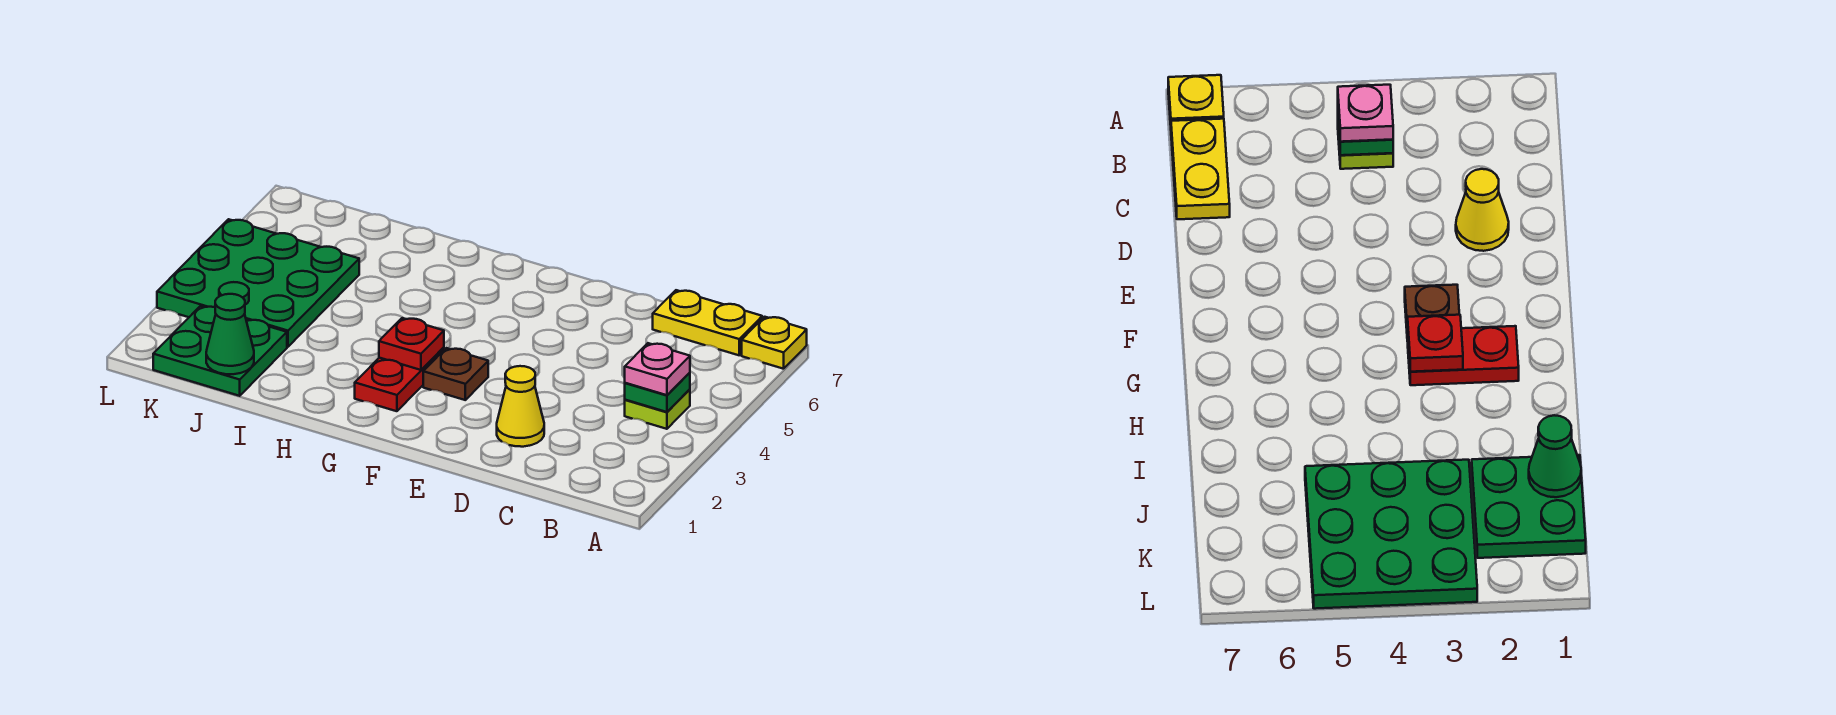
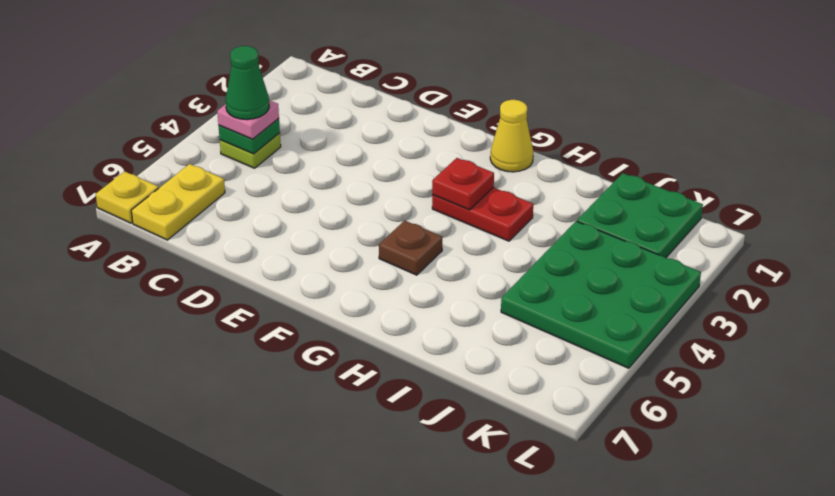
yellow 1x2 plate [653,290,762,355] -> yellow 1x2 plate turned to [131,164,225,240]
yellow 1x1 cone [497,366,544,447] -> yellow 1x1 cone moved to [490,100,533,172]
brown 1x1 plate [423,348,488,400] -> brown 1x1 plate moved to [379,221,442,275]
red 1x2 plate [355,347,444,411] -> red 1x2 plate turned to [432,187,533,241]
green 1x1 cone [206,294,254,374] -> green 1x1 cone moved to [226,46,269,120]

